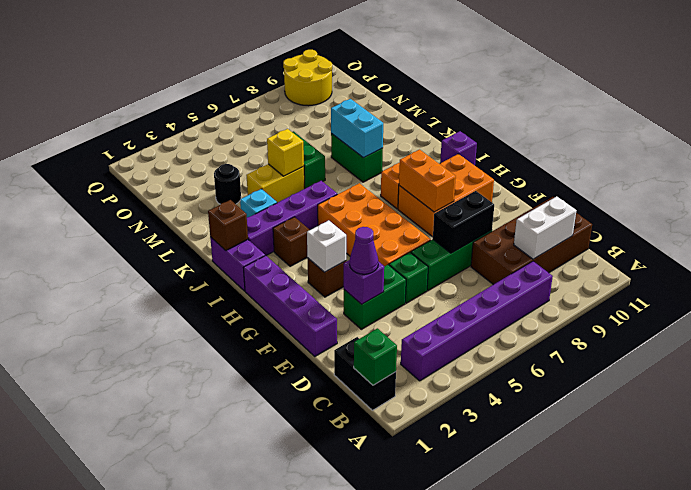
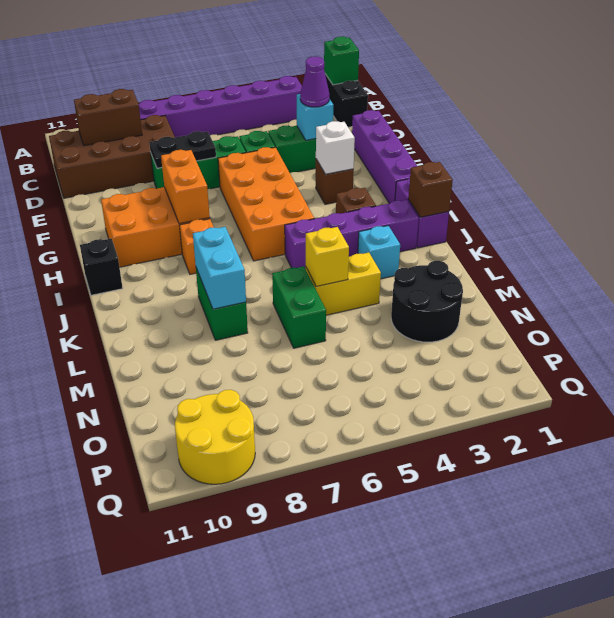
white 1x2 brick [514,196,576,259] -> brown 1x2 brick [74,89,142,146]
purple 1x1 brick [344,260,384,304] -> cyan 1x1 brick [297,94,333,140]
black 1x2 brick [433,191,494,253] -> black 1x2 plate [149,131,216,168]
purple 1x1 brick [440,131,477,165] -> black 1x1 brick [80,239,123,295]
black 1x1 round brick [214,164,241,204] -> black 2x2 round brick [391,261,463,342]

